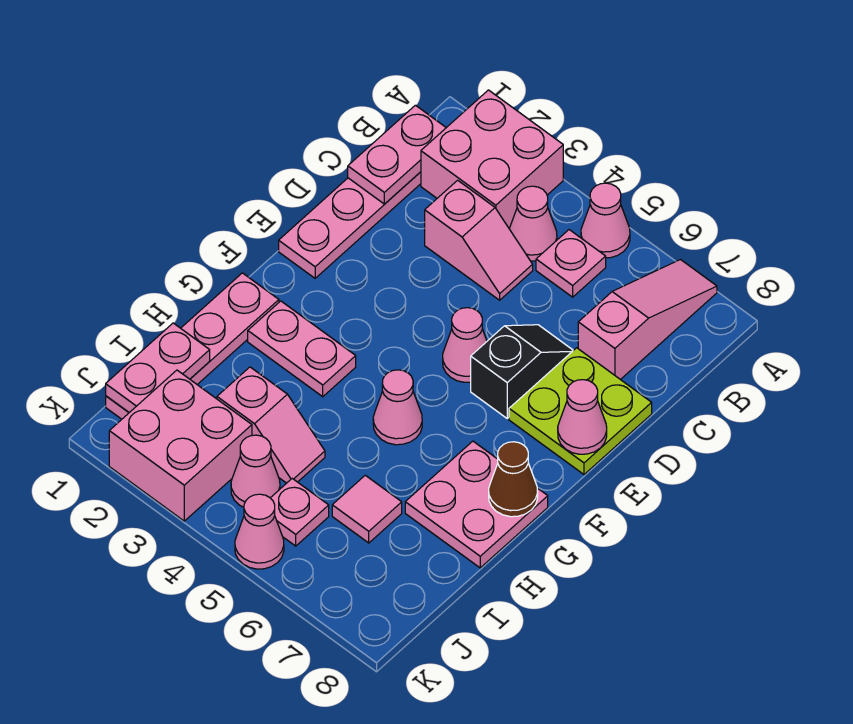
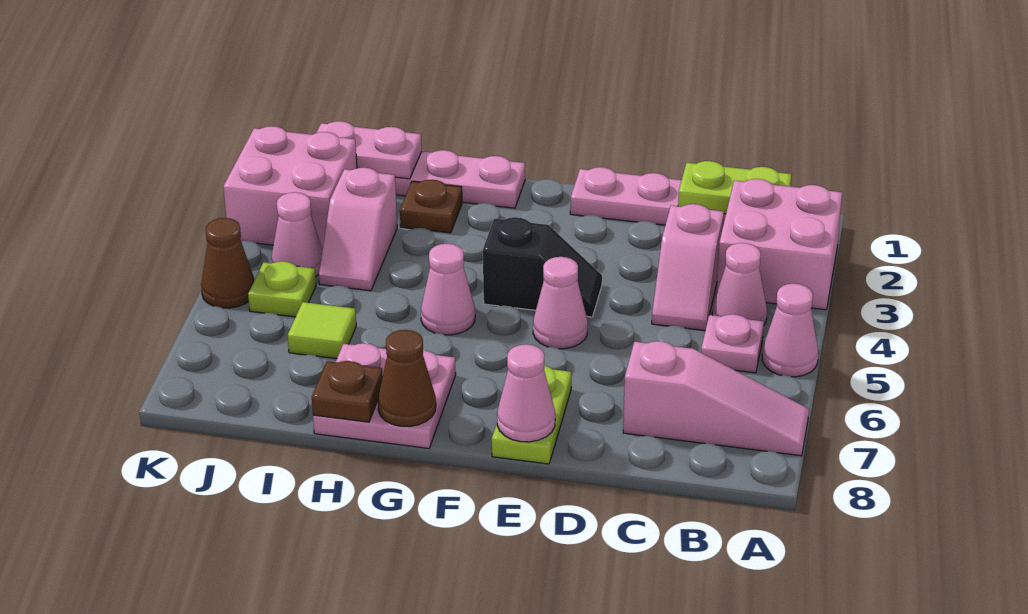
pink 1x2 plate [348,105,446,204] -> lime 1x2 plate [678,161,791,214]
black 1x2 slope [471,325,573,418] -> black 1x2 slope moved to [483,217,602,317]
lime 2x2 plate [509,348,652,474] -> lime 1x2 plate [492,365,571,464]
pink 1x2 plate [248,301,356,397] -> none
none -> brown 1x1 plate [400,180,462,233]
none -> brown 1x1 plate [312,361,383,422]
pink 1x1 tile [332,475,402,543] -> lime 1x1 tile [288,302,356,359]
pink 1x1 plate [271,478,329,546] -> lime 1x1 plate [248,261,316,317]
pink 1x1 cone [235,494,284,569] -> brown 1x1 cone [201,218,254,308]

